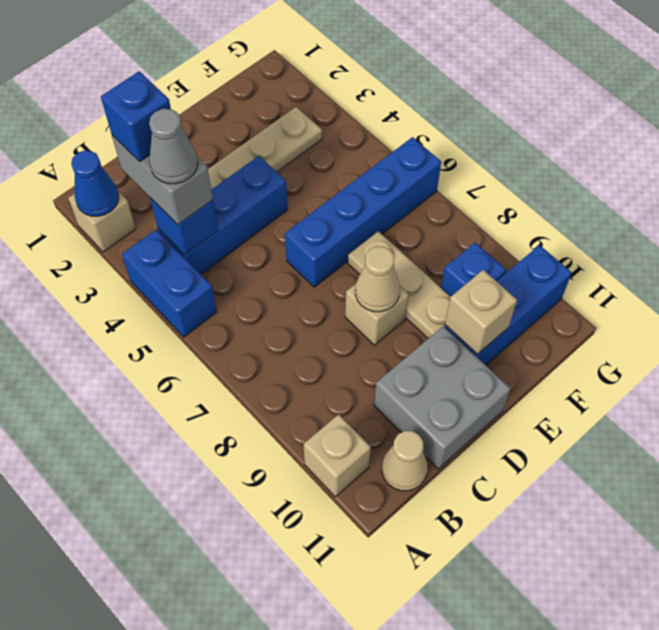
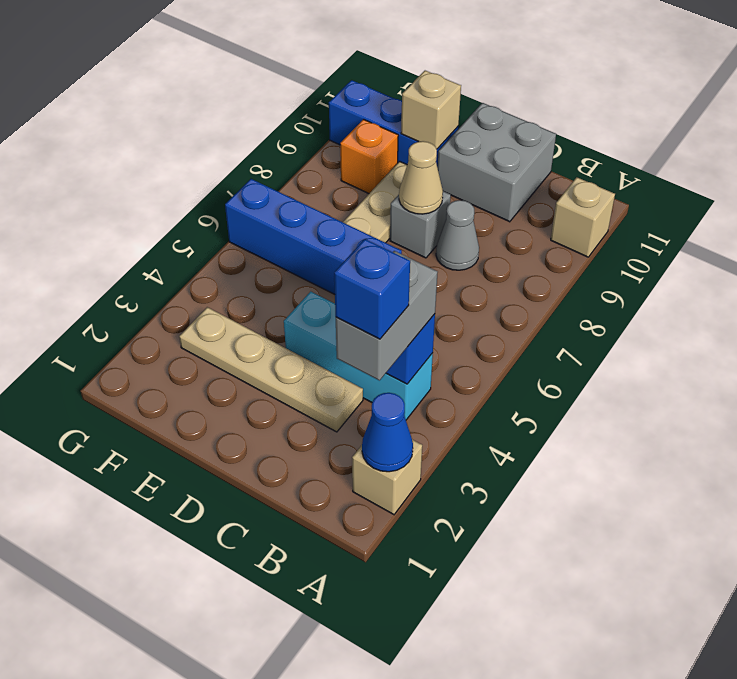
blue 1x2 brick [122,230,217,337] -> none
blue 1x3 brick [158,156,288,274] -> cyan 1x3 brick [284,292,433,420]
grey 1x1 cone [149,109,198,184] -> grey 1x1 cone moved to [436,200,479,270]
tan 1x1 cone [382,431,428,491] -> none
tan 1x1 brick [345,284,409,345] -> grey 1x1 brick [390,191,451,258]
blue 1x1 brick [441,243,506,296] -> orange 1x1 brick [340,119,398,193]

